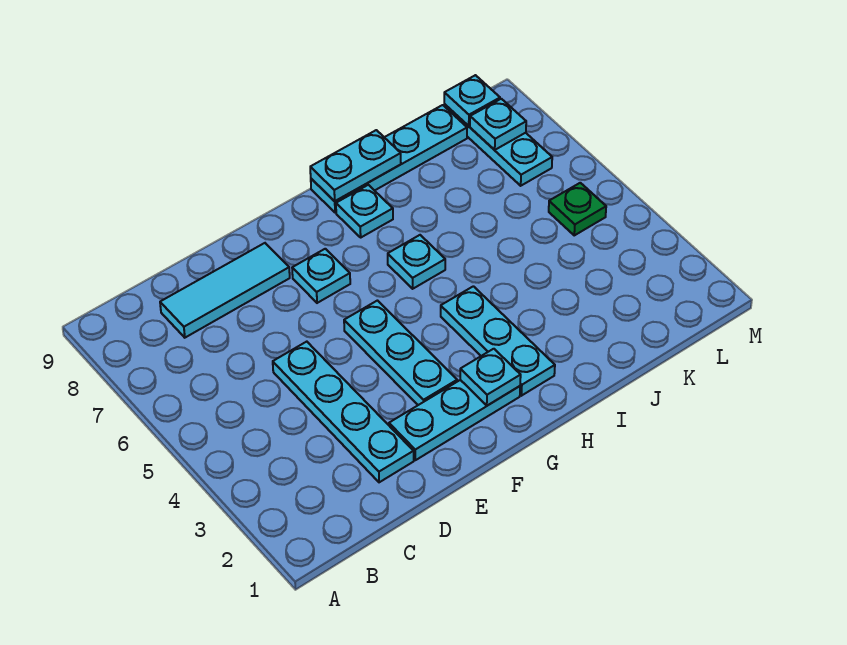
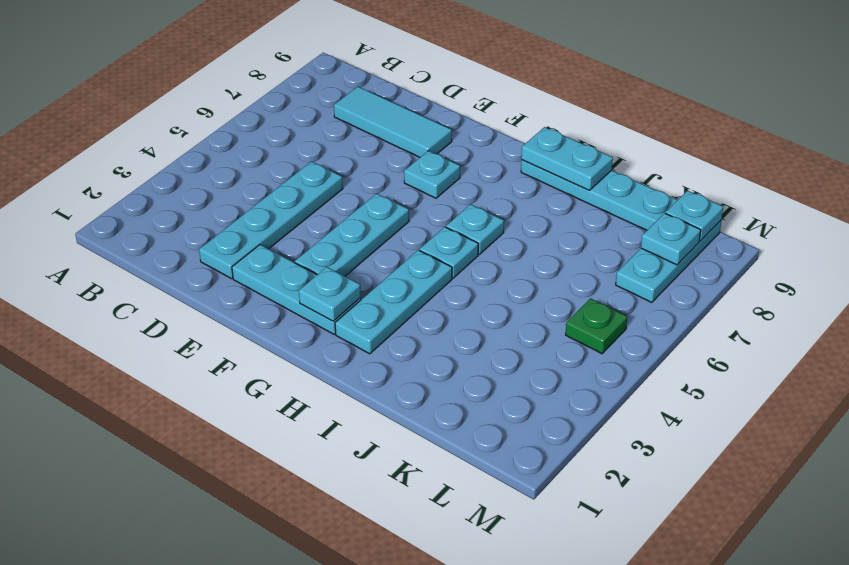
cyan 1x1 plate [336,185,393,237] -> cyan 1x1 plate moved to [420,227,478,278]

